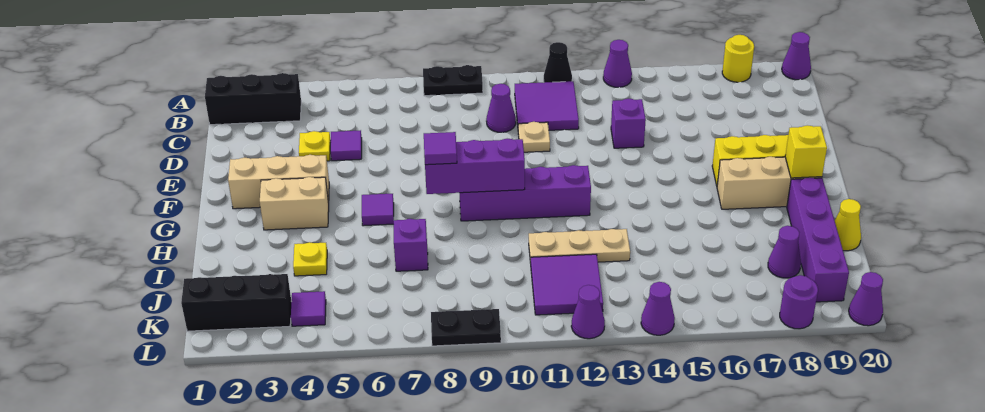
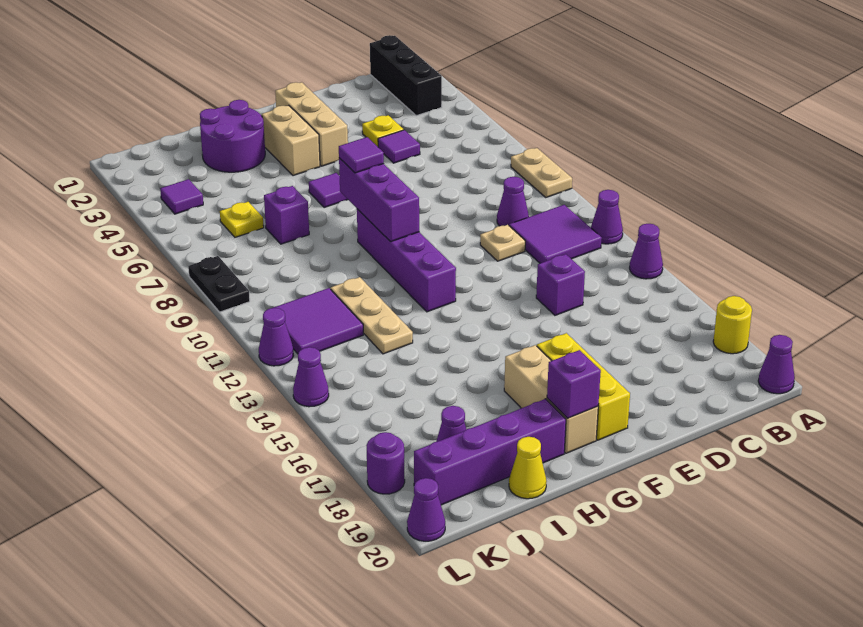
black 1x2 plate [423,65,483,96] -> tan 1x2 plate [511,148,572,197]
black 1x1 cone [544,42,572,83] -> purple 1x1 cone [591,190,623,244]
yellow 1x1 brick [785,125,827,178] -> purple 1x1 brick [547,350,601,418]
none -> purple 2x2 round brick [200,100,265,172]
yellow 1x1 plate [293,242,327,276] -> yellow 1x1 plate moved to [220,202,264,237]
black 1x3 brick [181,274,292,331] -> none

